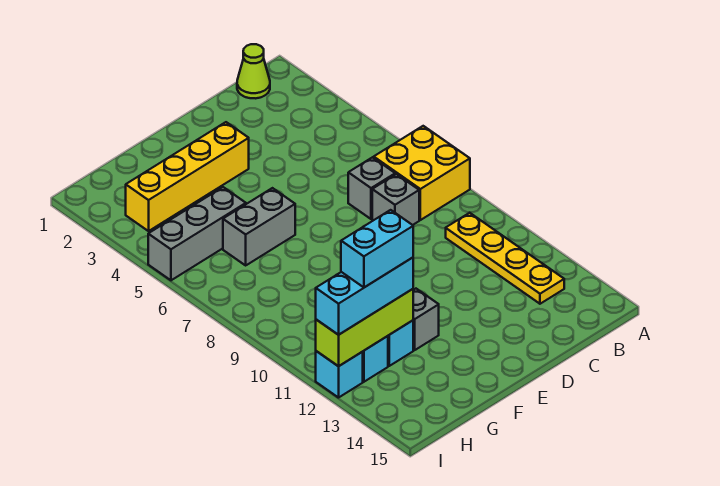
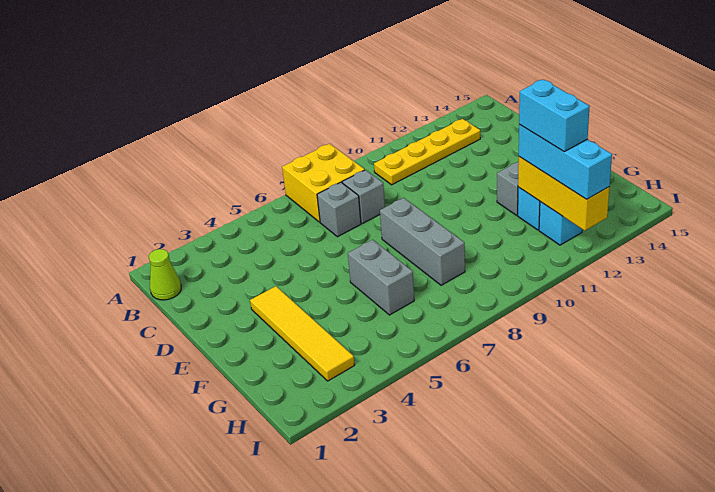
yellow 1x4 brick [126,122,249,231] -> yellow 1x4 tile [250,286,355,381]
grey 1x3 brick [148,187,246,280] -> grey 1x3 brick moved to [380,198,465,285]
lime 1x3 brick [316,289,413,366] -> yellow 1x3 brick [518,157,610,230]
cyan 1x1 brick [316,351,363,398] -> none

